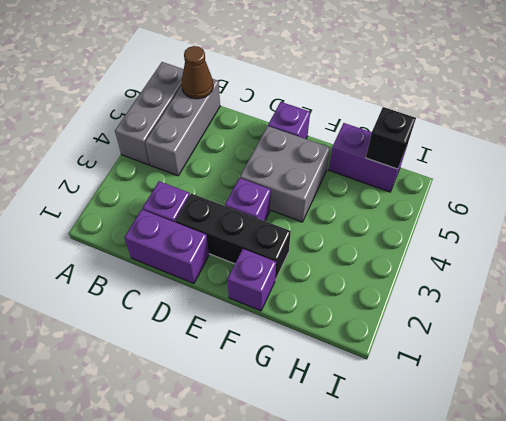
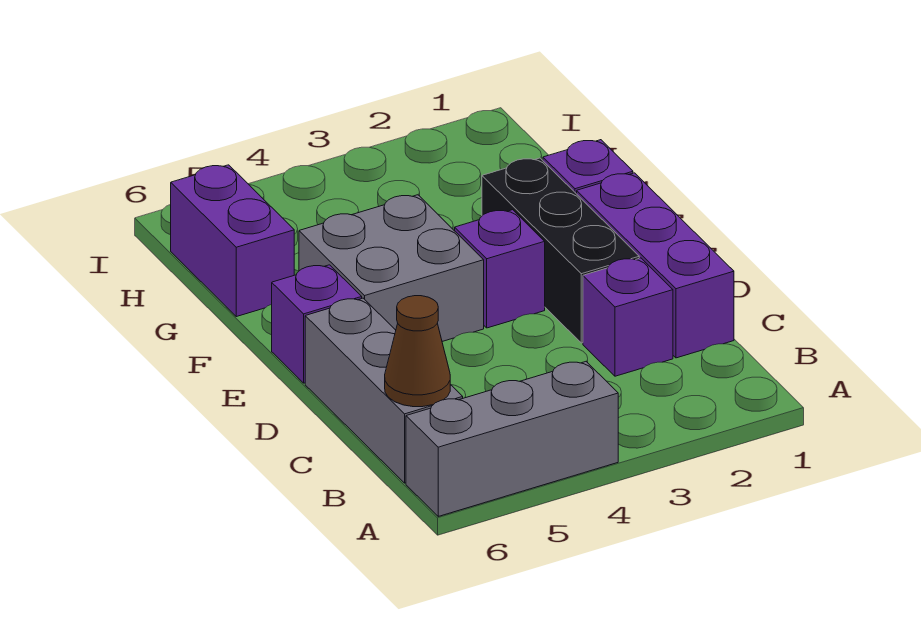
grey 1x3 brick [145,79,220,176] -> grey 1x3 brick turned to [305,298,463,483]
purple 1x2 brick [124,210,209,284] -> purple 1x3 brick [577,173,734,358]
black 1x1 brick [366,107,416,169] -> none

